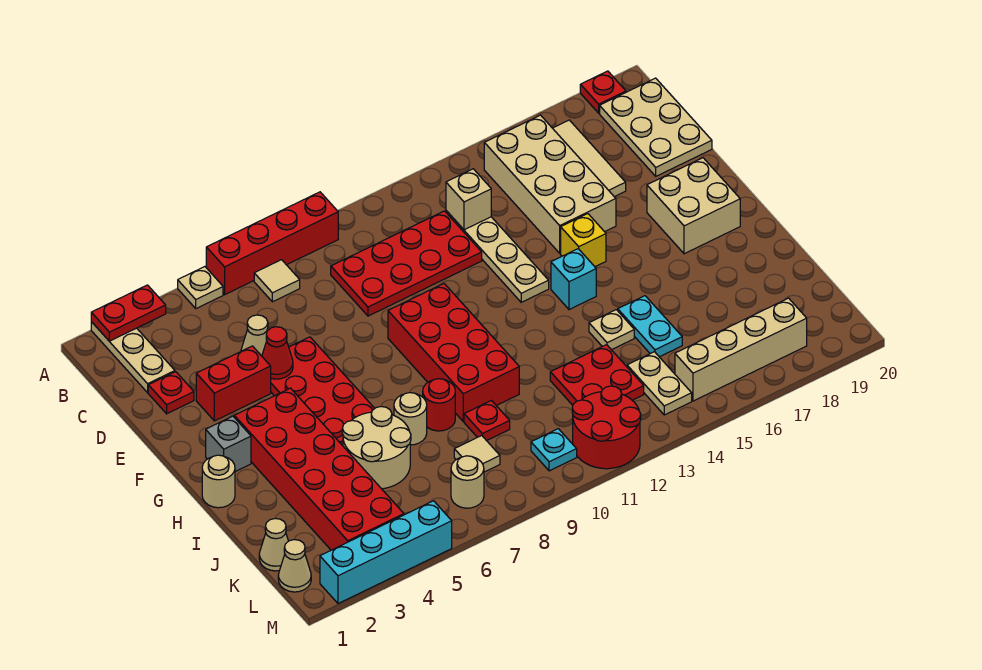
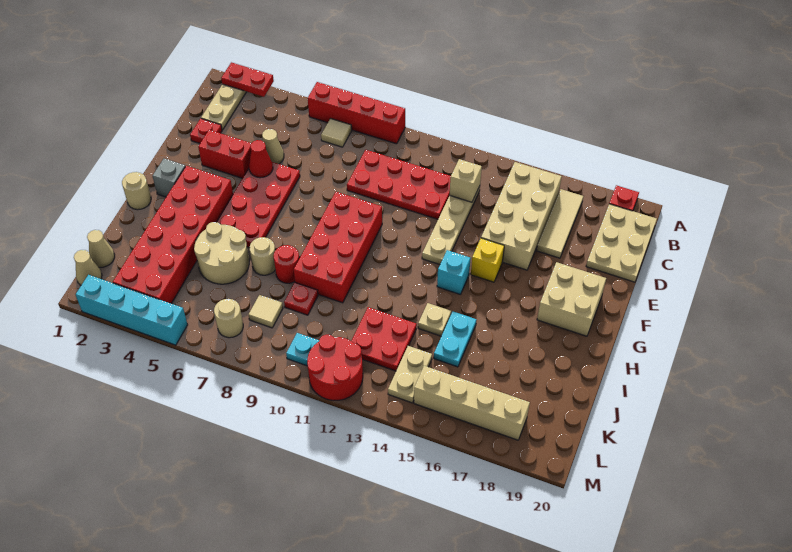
tan 1x1 plate [178,267,223,308] -> none

